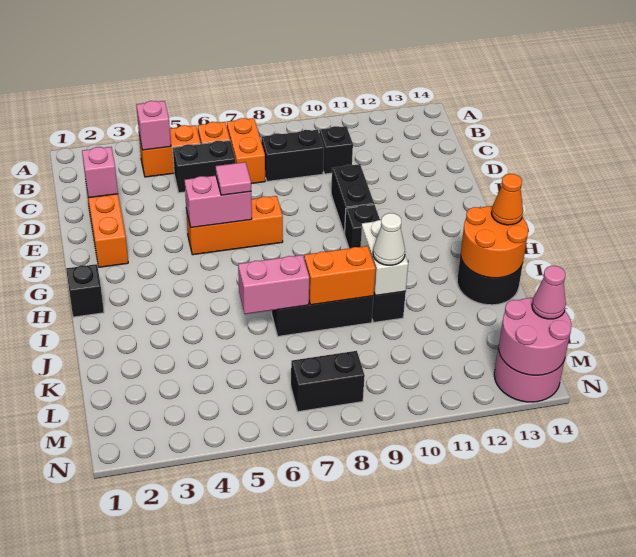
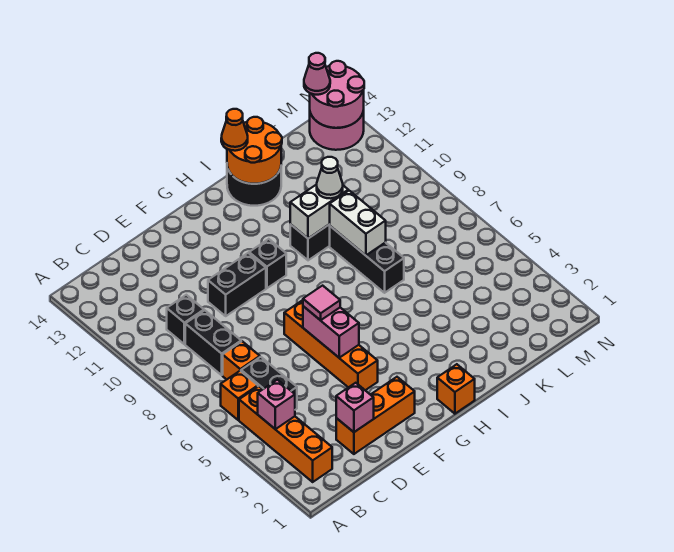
orange 1x2 brick [139,125,201,177] -> orange 1x4 brick [239,386,332,482]
orange 1x2 brick [227,118,265,184] -> orange 1x1 brick [223,341,260,379]
orange 1x3 brick [186,196,283,255] -> orange 1x4 brick [284,300,378,390]
black 1x1 brick [66,264,104,317] -> orange 1x1 brick [437,364,475,414]
pink 1x2 brick [238,255,309,314] -> none
orange 1x2 brick [304,246,376,305] -> white 1x2 brick [330,191,386,255]
black 1x2 brick [291,351,365,412] -> none

